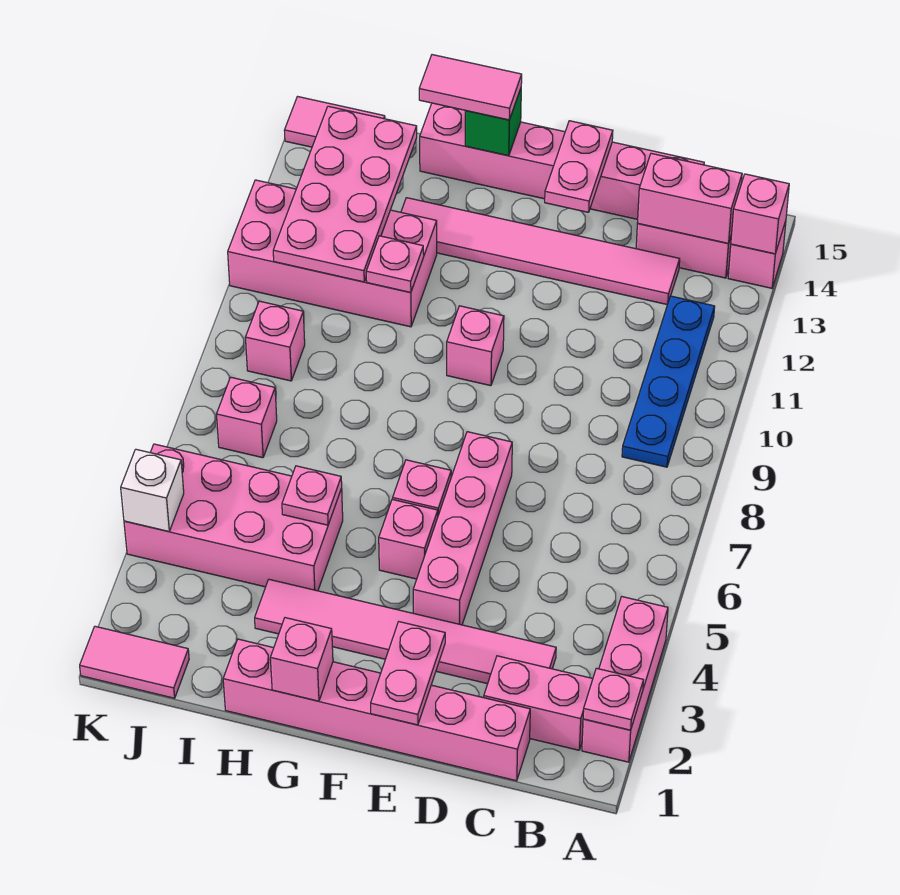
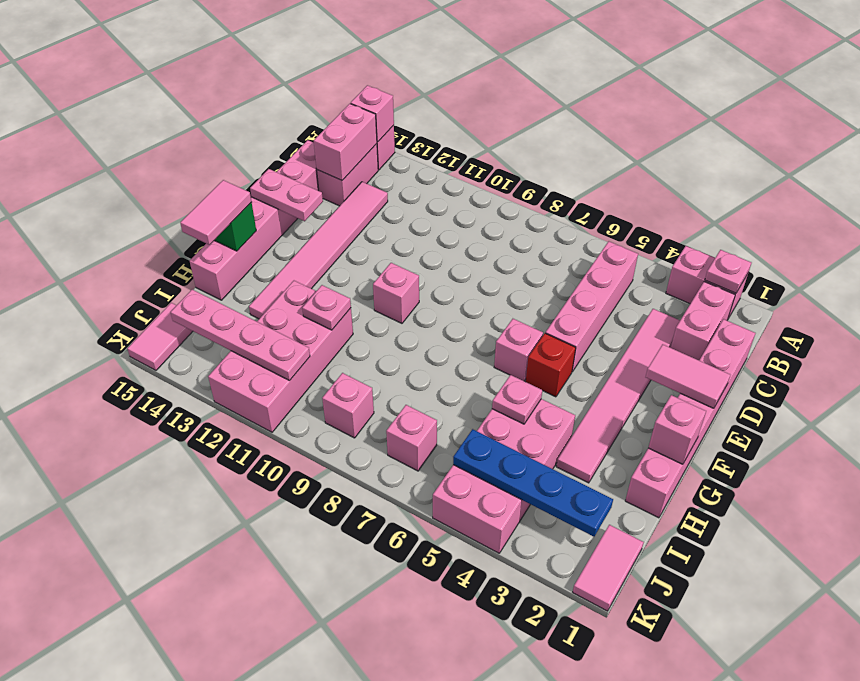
pink 1x3 brick [582,597,668,762] -> pink 1x2 brick [666,246,748,319]
blue 1x4 plate [622,296,715,467] -> blue 1x4 plate moved to [453,429,613,537]
pink 1x2 plate [371,622,445,725] -> pink 1x2 tile [646,344,730,408]
pink 1x4 brick [413,432,512,625] -> pink 1x4 brick turned to [546,241,638,372]
pink 1x1 brick [379,499,438,579] -> red 1x1 brick [526,333,576,397]
pink 2x4 plate [273,106,417,282] -> pink 1x4 plate [170,290,310,381]
white 1x1 brick [121,449,184,532] -> none

